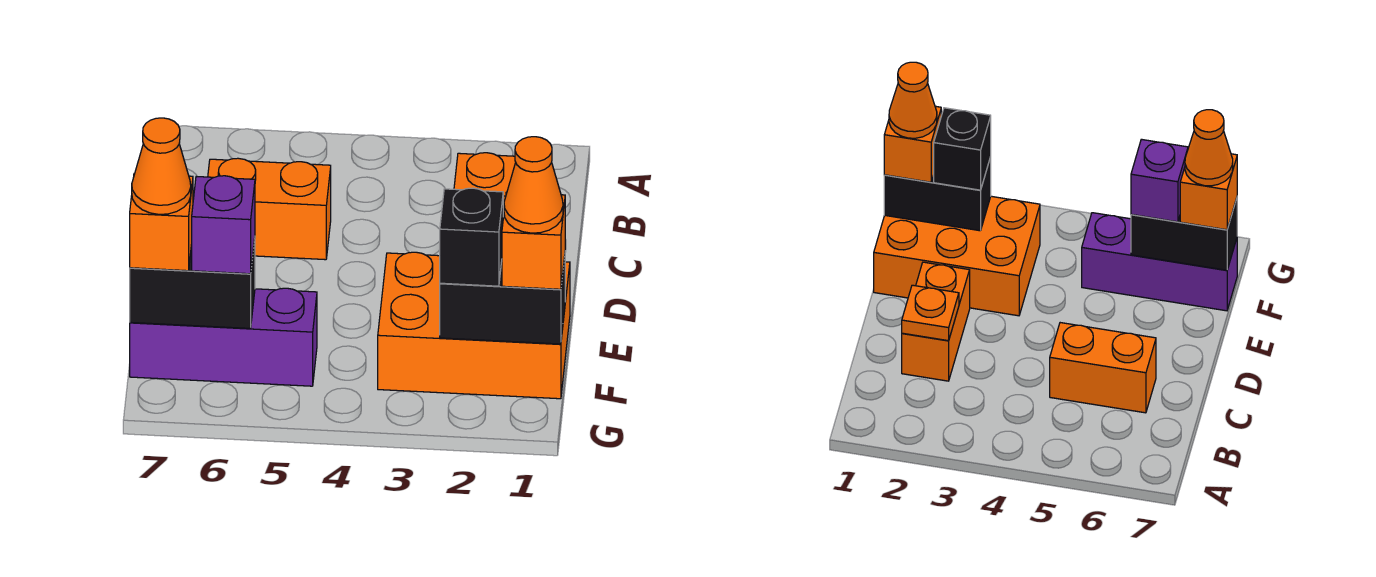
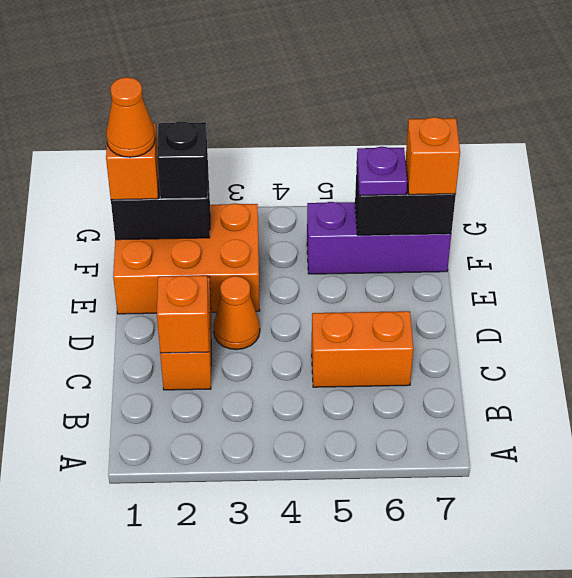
orange 1x1 plate [454,153,516,214] -> orange 1x1 brick [157,276,209,353]
purple 1x1 brick [192,176,255,274] -> purple 1x1 plate [357,147,407,195]
orange 1x1 cone [132,118,191,214] -> orange 1x1 cone moved to [213,276,260,350]

